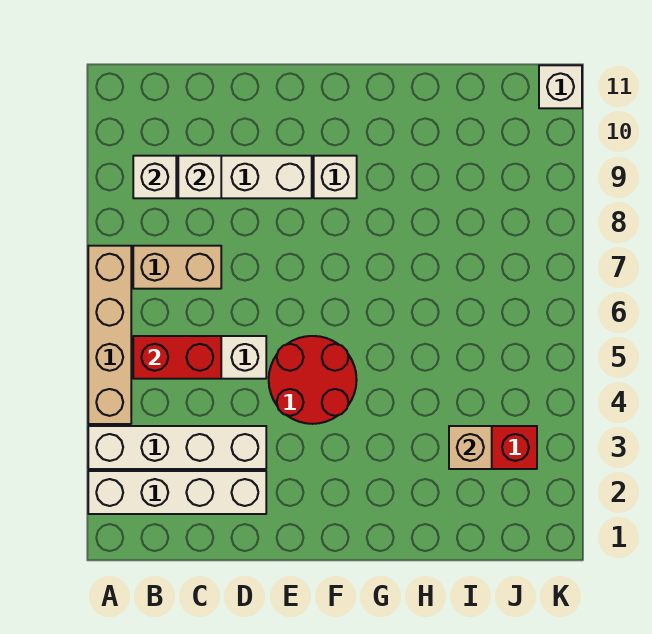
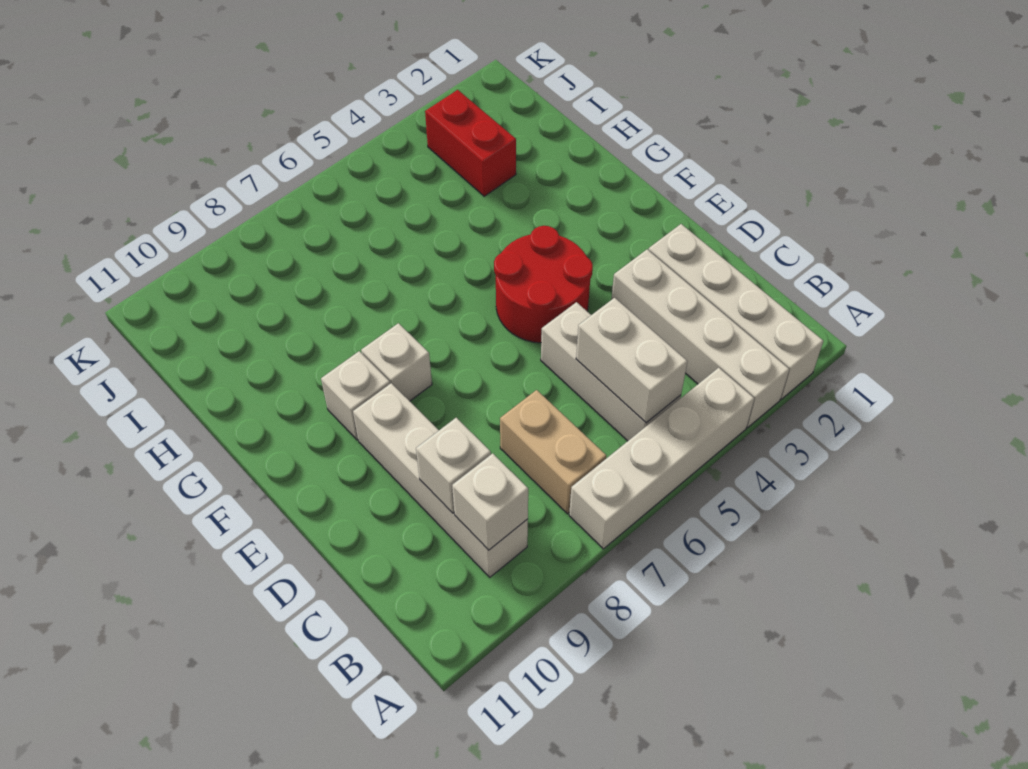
tan 1x4 brick [88,246,131,424] -> white 1x4 brick [569,368,754,549]
red 1x2 brick [133,336,221,379] -> white 1x2 brick [576,298,687,423]
tan 1x1 brick [449,426,492,469] -> none
white 1x1 brick [539,65,582,108] -> white 1x1 brick moved to [361,323,432,401]

